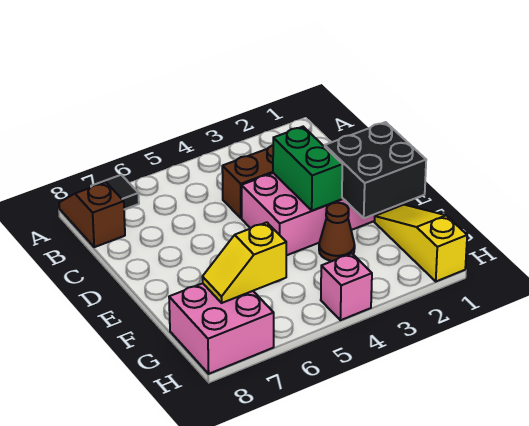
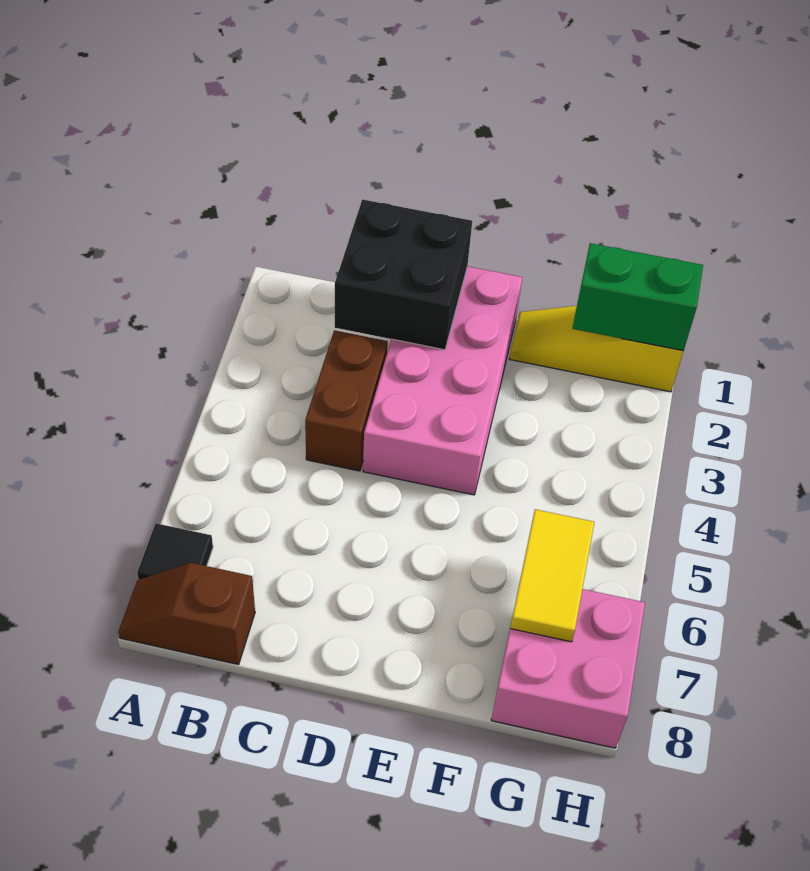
green 1x2 brick [273,127,343,211] -> green 1x2 brick moved to [572,243,703,351]
black 2x2 brick [325,122,426,218] -> black 2x2 brick moved to [335,199,472,350]
brown 1x1 cone [319,203,355,261] -> none
yellow 1x2 slope [202,222,286,303] -> yellow 1x2 tile [510,509,594,642]
pink 1x1 brick [321,254,372,320] -> none

